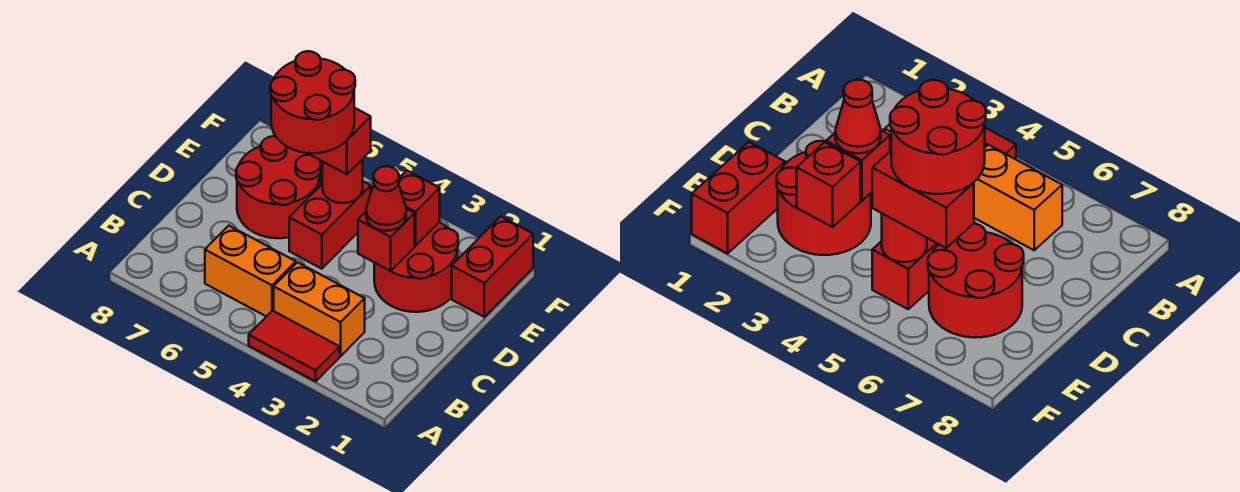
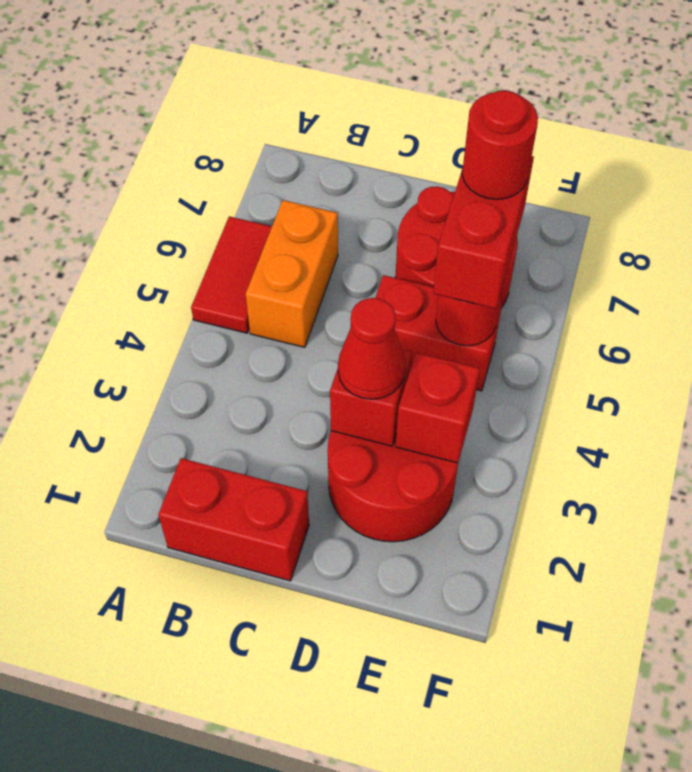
red 1x2 tile [249,311,340,381] -> red 1x2 tile moved to [191,216,272,333]
orange 1x2 brick [274,262,365,356] -> none
red 2x2 round brick [270,51,355,153] -> red 1x1 round brick [462,91,538,199]
red 1x2 brick [452,216,533,317] -> red 1x2 brick moved to [158,458,309,581]

